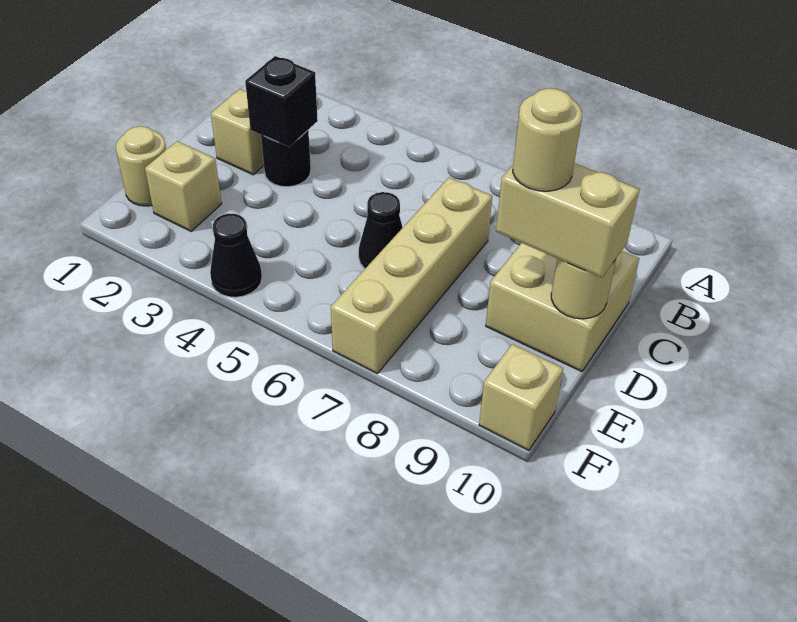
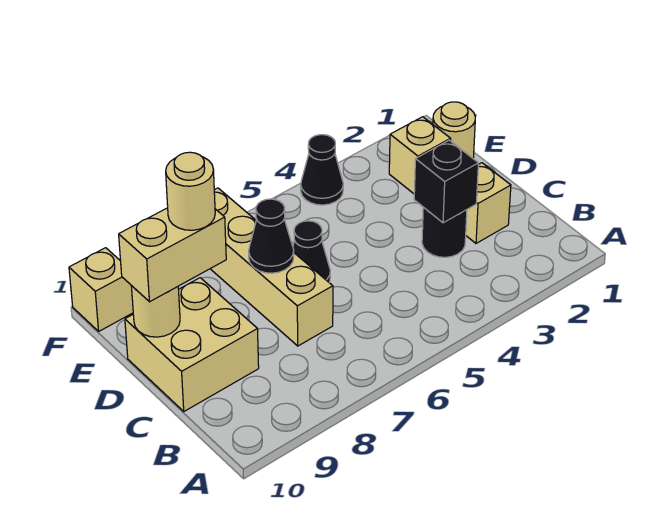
none -> black 1x1 cone [249,199,294,273]

